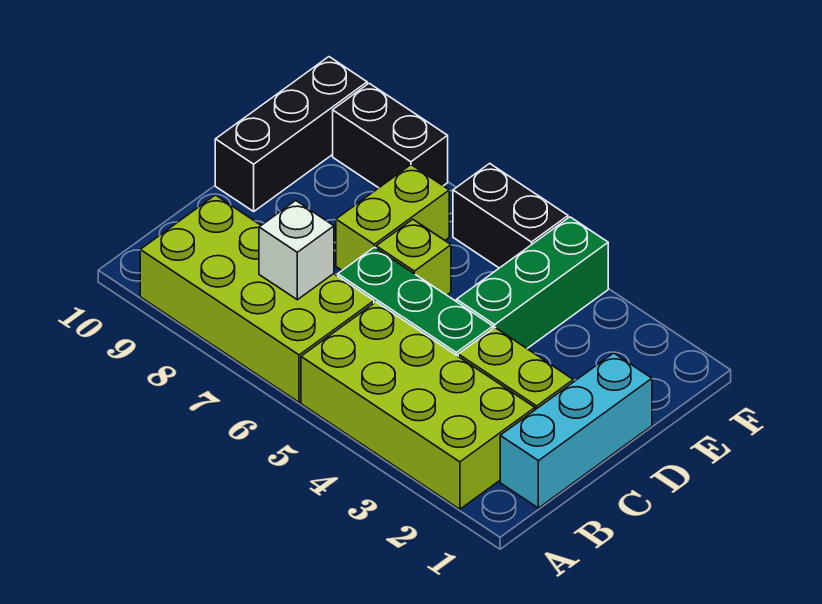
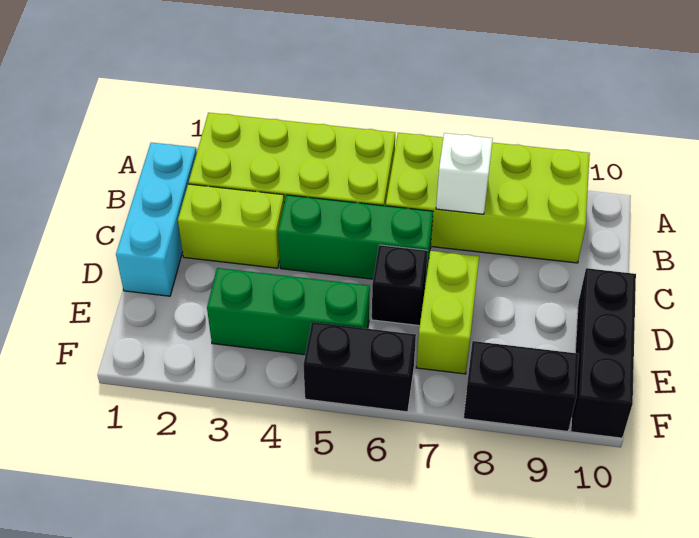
green 1x3 brick [457,217,608,348] -> green 1x3 brick turned to [207,268,370,355]
lime 1x1 brick [376,219,451,295] -> black 1x1 brick [372,245,428,326]

